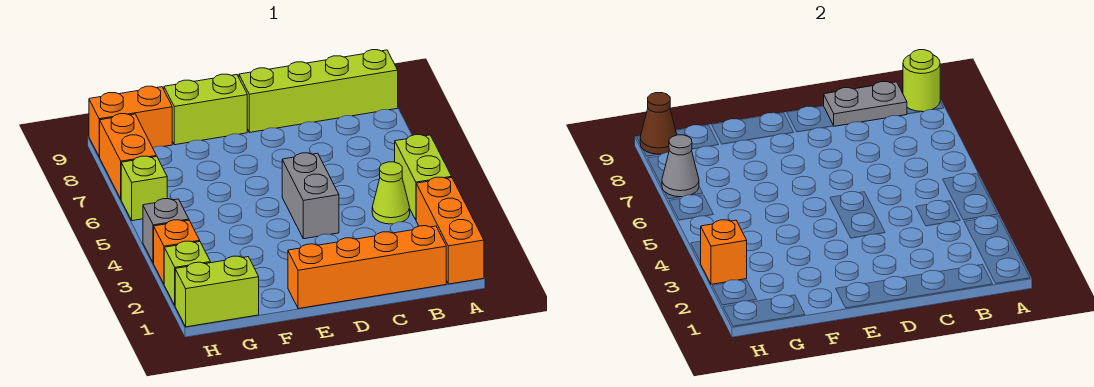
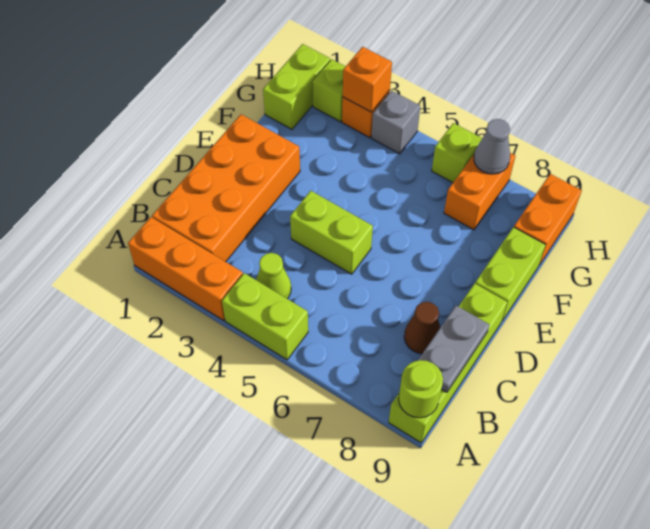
orange 1x4 brick [288,226,446,309] -> orange 2x4 brick [152,114,300,262]
grey 1x2 brick [282,153,339,239] -> lime 1x2 brick [290,191,373,274]
orange 1x2 brick [100,114,156,199] -> orange 1x2 brick turned to [444,153,515,230]
brown 1x1 cone [640,93,677,154] -> brown 1x1 cone moved to [404,302,440,354]

